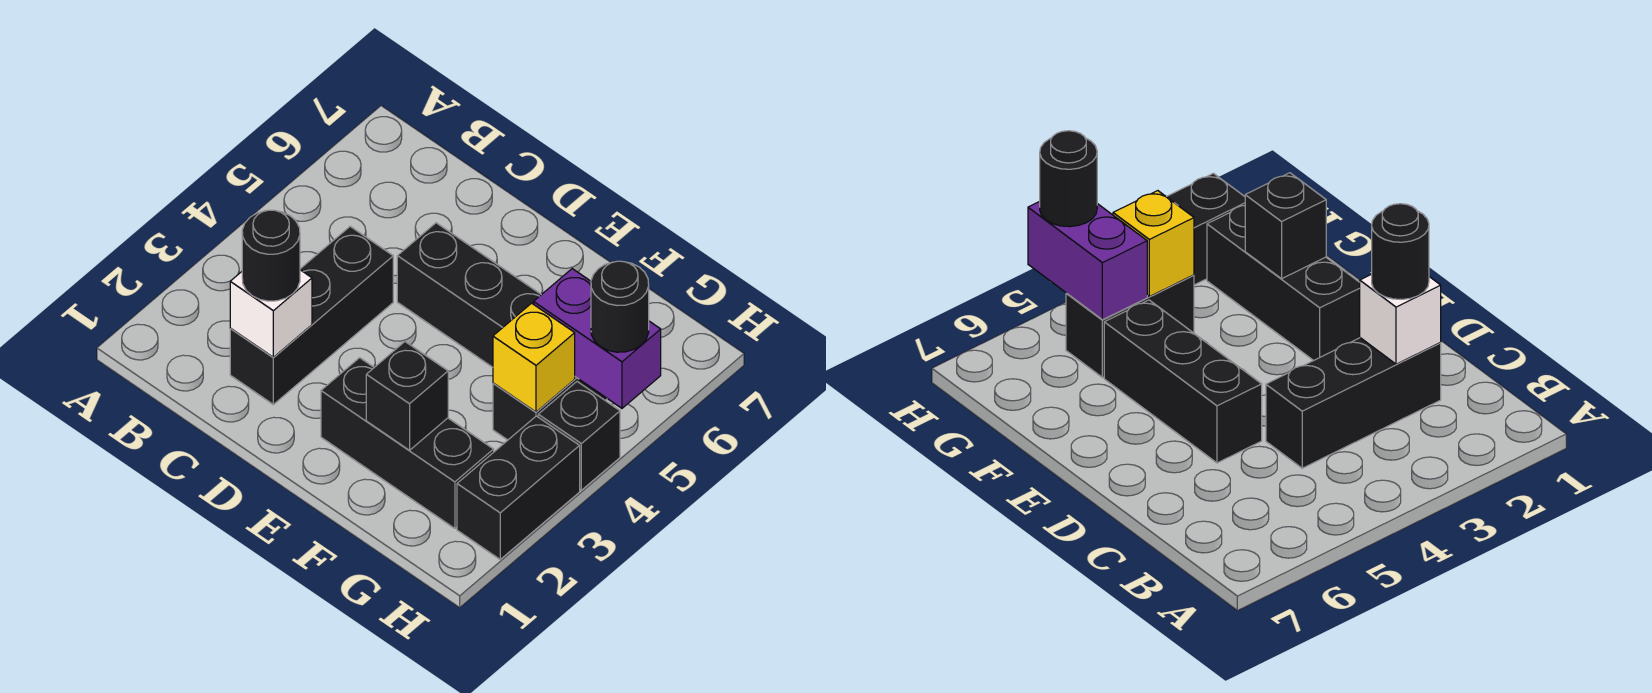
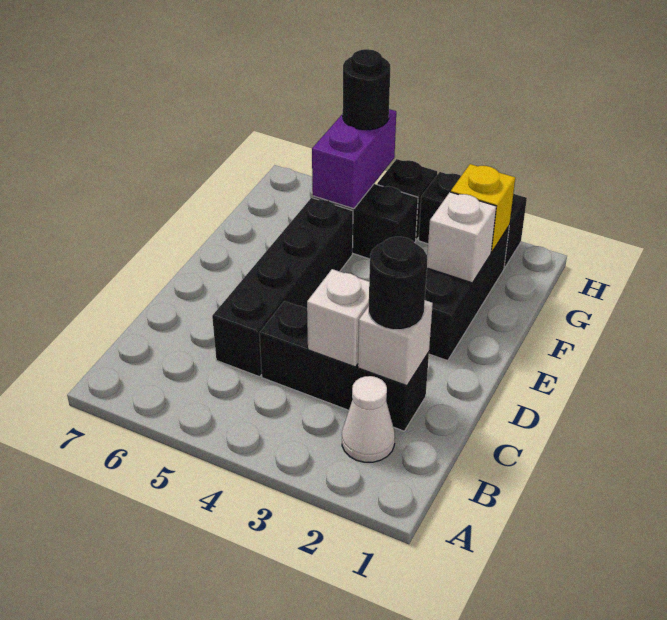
none -> white 1x1 cone [342,376,395,462]
none -> white 1x1 brick [307,269,369,367]
black 1x3 brick [397,223,541,367] -> black 1x4 brick [212,198,353,377]
black 1x1 brick [366,342,448,450] -> white 1x1 brick [427,192,496,283]
yellow 1x1 brick [493,303,575,412] -> yellow 1x1 brick moved to [451,164,515,252]

